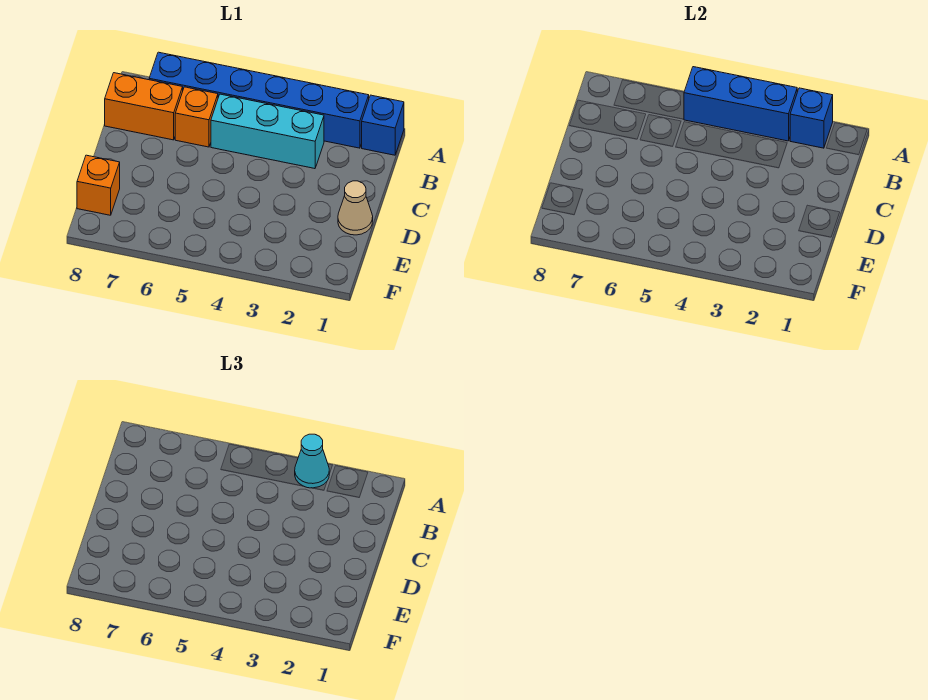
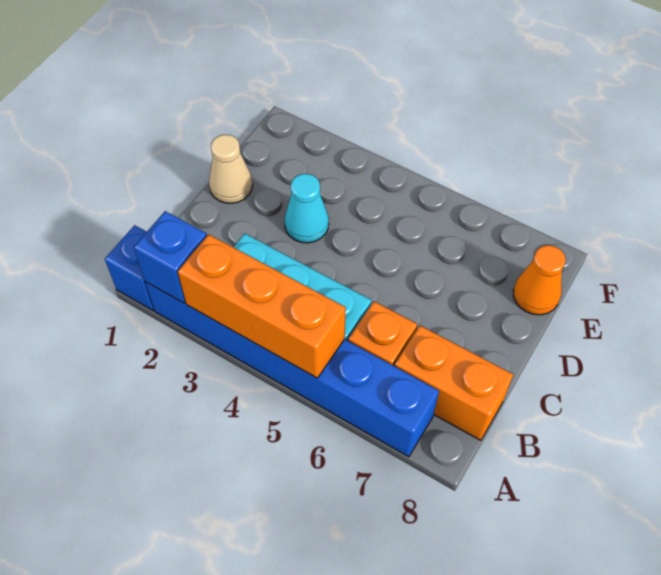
blue 1x3 brick [684,67,797,141] -> orange 1x3 brick [178,234,346,378]
cyan 1x1 cone [295,434,329,488] -> cyan 1x1 cone moved to [285,174,329,243]
orange 1x1 brick [77,155,120,215] -> orange 1x1 cone [513,245,566,315]

